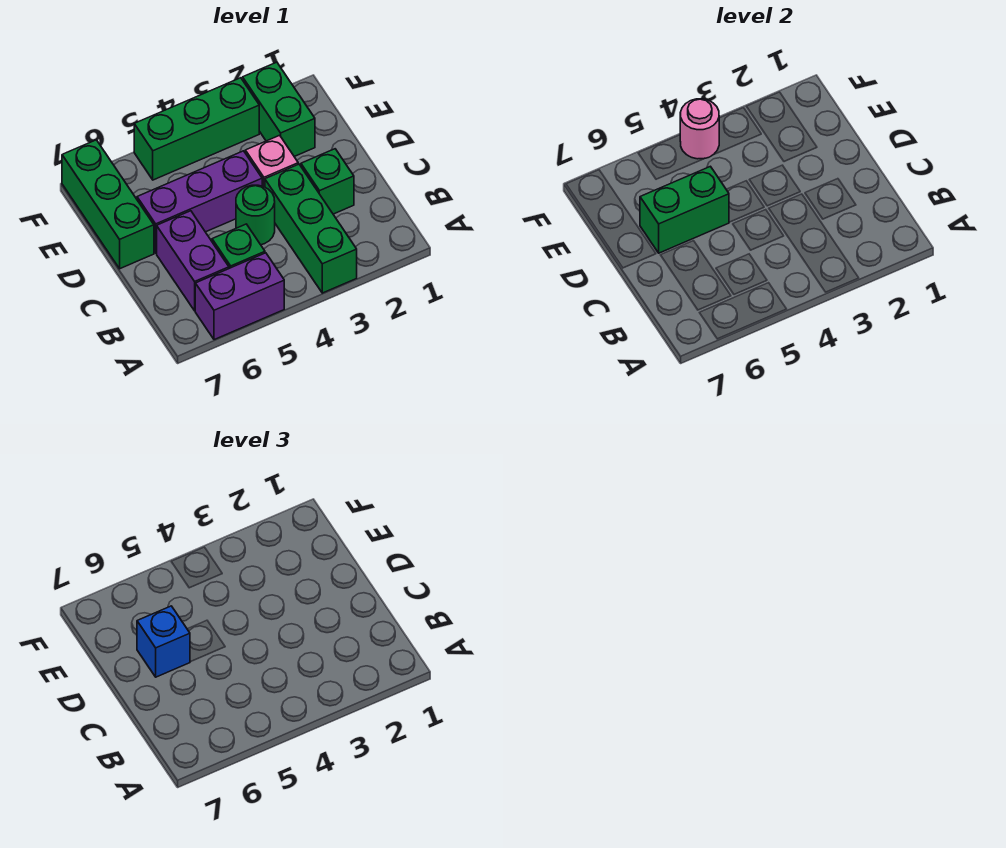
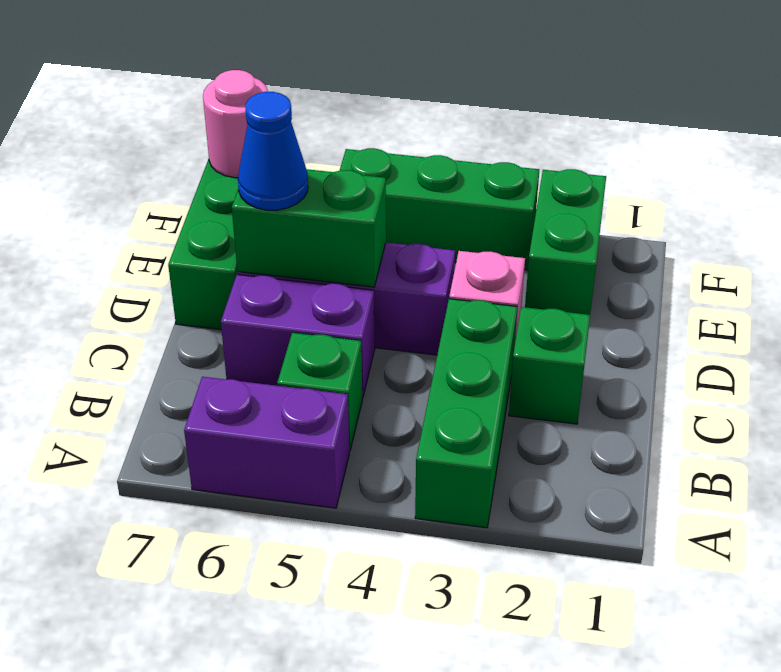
purple 1x2 brick [157,211,229,311] -> purple 1x2 brick turned to [221,275,375,398]
green 1x1 round brick [236,185,275,245] -> none
blue 1x1 brick [137,606,190,677] -> blue 1x1 cone [238,92,308,210]
pink 1x1 round brick [680,99,719,159] -> pink 1x1 round brick moved to [203,70,268,178]

